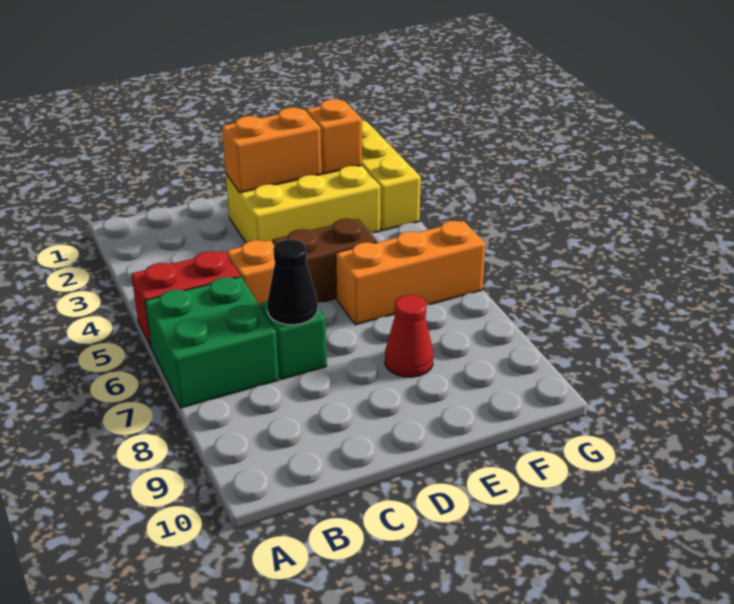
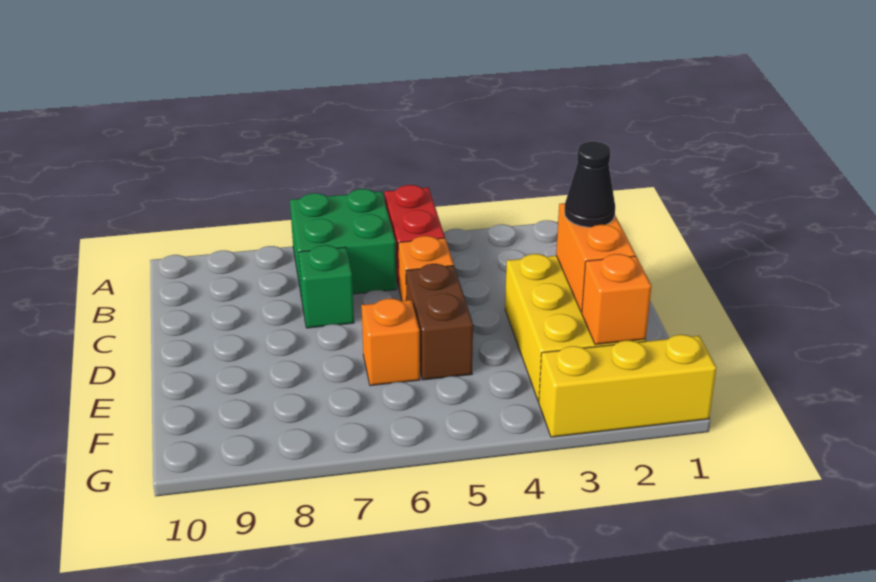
black 1x1 cone [267,240,318,325] -> black 1x1 cone moved to [565,142,615,227]
orange 1x3 brick [336,221,486,325] -> orange 1x1 brick [361,299,420,386]
red 1x1 cone [385,295,433,377] -> none

